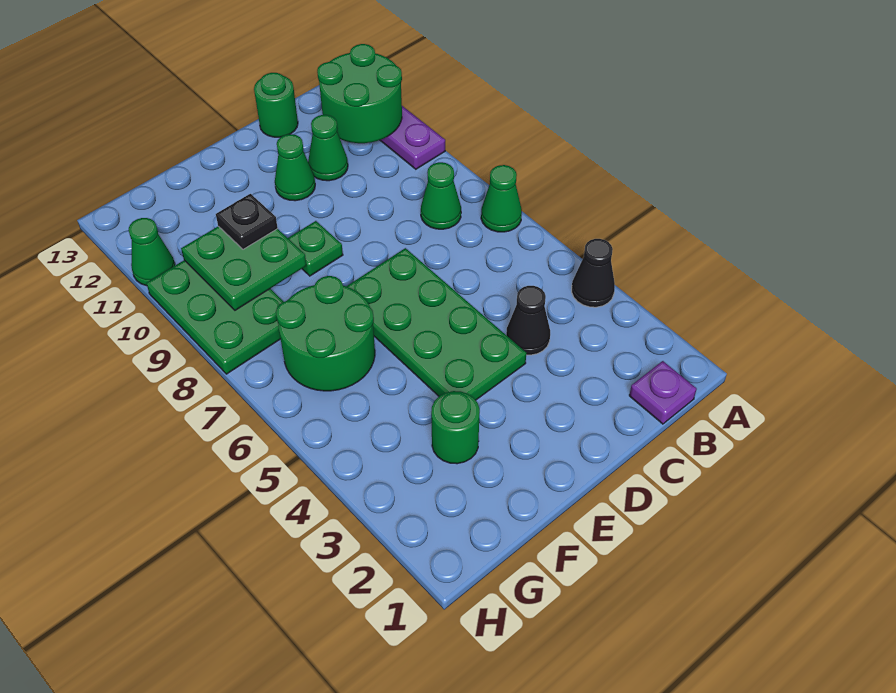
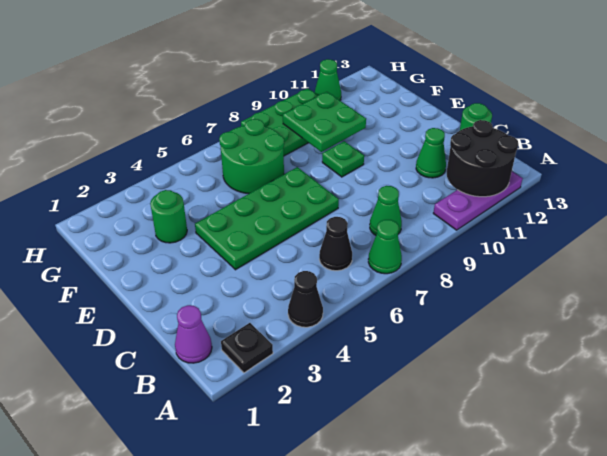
green 2x2 round brick [317,44,402,143] -> black 2x2 round brick [447,120,518,197]
purple 1x1 plate [629,361,697,424] -> purple 1x1 cone [175,305,212,363]
black 1x1 cone [506,286,550,355] -> black 1x1 cone moved to [319,217,352,271]
green 1x1 cone [275,134,315,201] -> none
black 1x1 plate [216,194,278,249] -> black 1x1 plate moved to [221,323,273,373]

